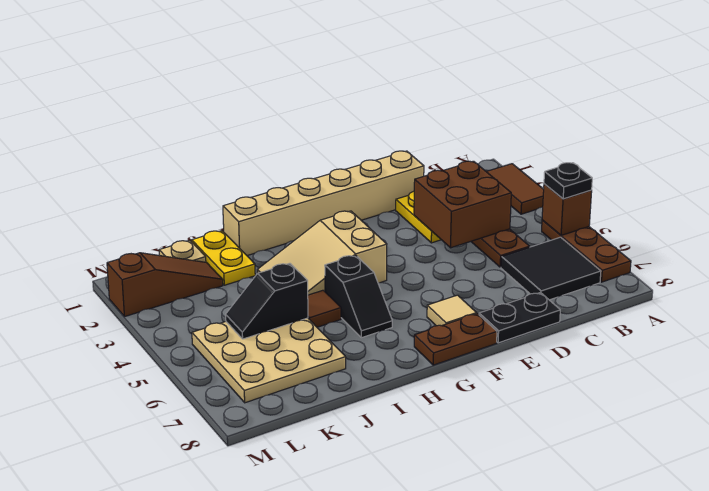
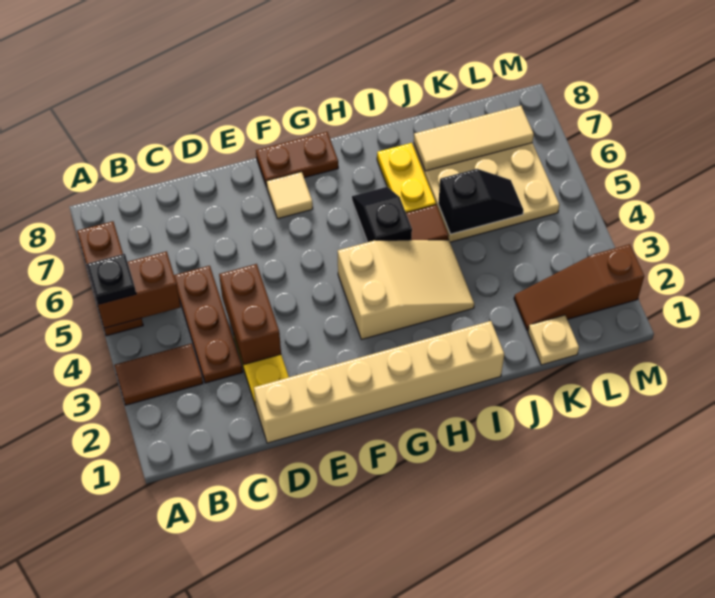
brown 1x2 tile [486,164,544,214] -> brown 1x2 tile turned to [114,343,203,405]
brown 1x1 brick [542,184,592,235] -> brown 1x2 brick [93,251,181,328]
black 2x2 tile [501,237,601,300] -> none
brown 2x2 brick [414,161,511,248] -> brown 1x2 brick [219,264,281,365]
black 1x2 plate [479,293,560,343] -> none
yellow 1x2 plate [192,231,255,285] -> yellow 1x2 plate moved to [377,143,436,213]
none -> tan 1x3 tile [414,106,534,171]

